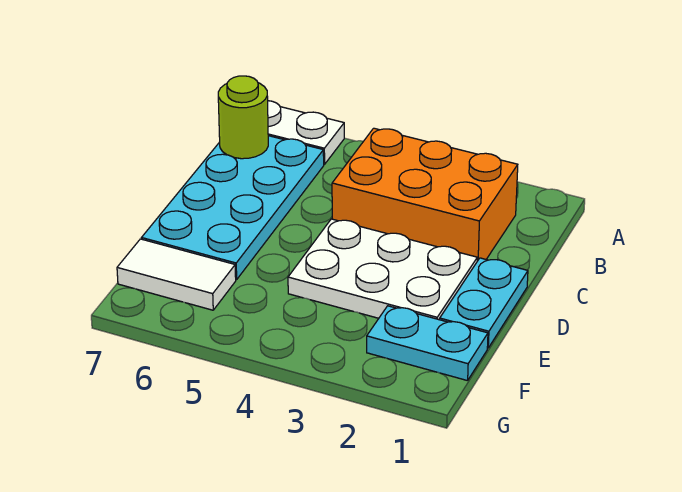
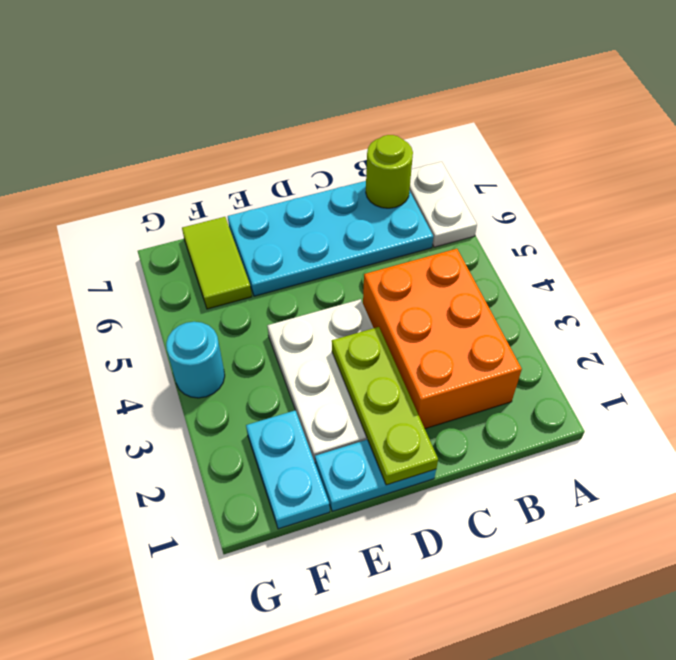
none -> lime 1x3 plate [332,327,438,485]
white 1x2 tile [117,239,236,310] -> lime 1x2 tile [182,217,252,309]
none -> cyan 1x1 round brick [166,322,225,398]

